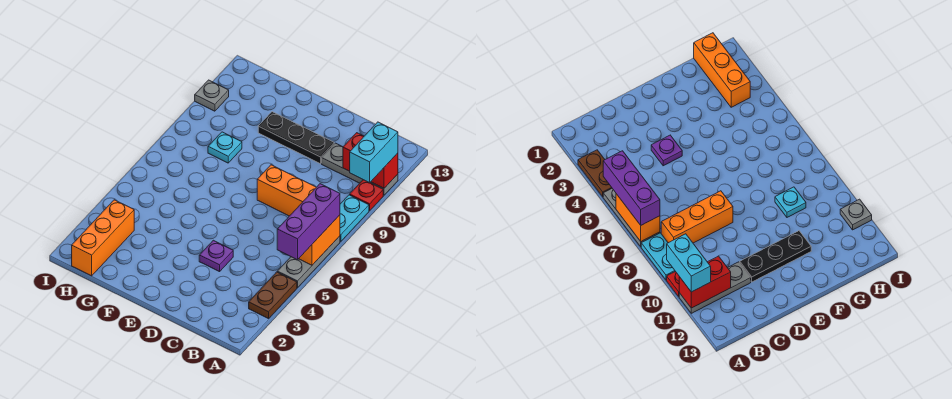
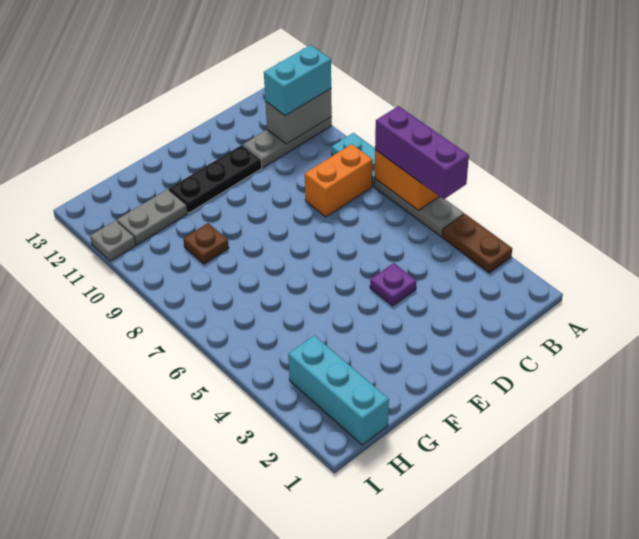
red 1x1 plate [350,180,383,211] -> none
cyan 1x2 brick [350,122,398,183] -> cyan 1x2 brick turned to [264,45,331,116]
red 1x2 brick [343,133,398,188] -> grey 1x2 brick [266,89,332,144]
orange 1x3 brick [257,165,316,216] -> orange 1x2 brick [305,144,373,217]
cyan 1x1 plate [208,132,242,163] -> brown 1x1 plate [183,223,229,264]
none -> grey 1x2 plate [117,189,188,245]
orange 1x3 brick [72,200,134,276] -> cyan 1x3 brick [288,335,389,445]

